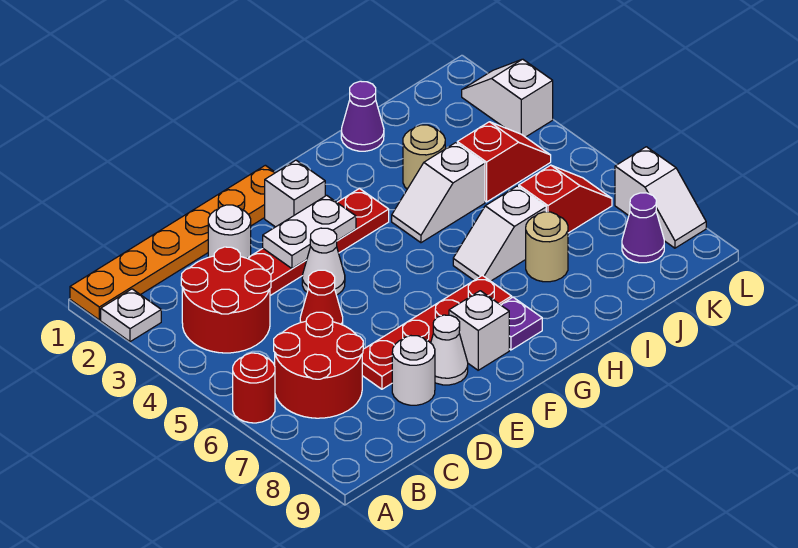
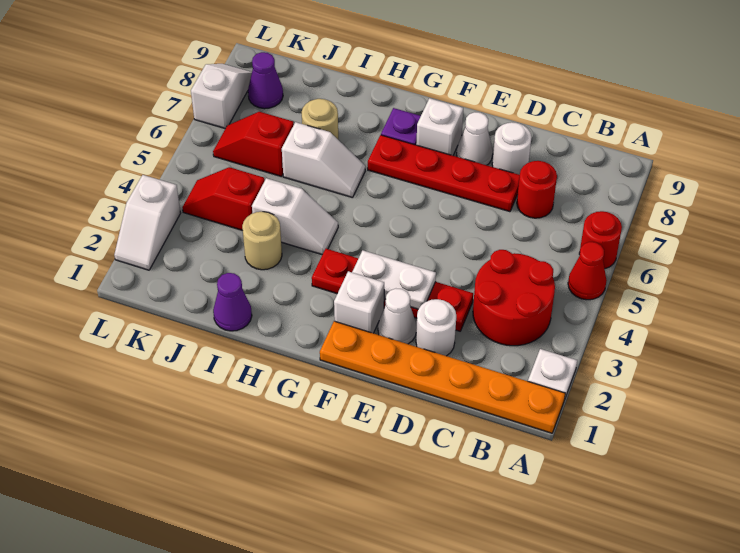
red 2x2 round brick [274,312,363,418] -> red 1x1 round brick [517,161,557,218]
red 1x1 cone [300,270,343,325] -> red 1x1 cone moved to [568,242,607,300]
white 1x1 cone [302,228,345,295] -> white 1x1 cone moved to [378,289,417,344]

